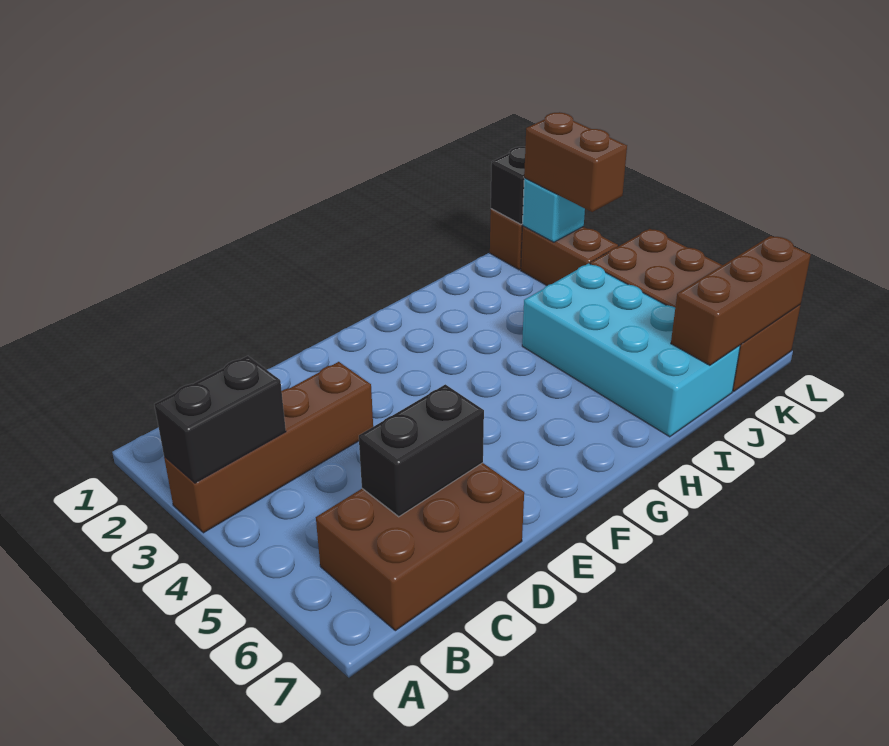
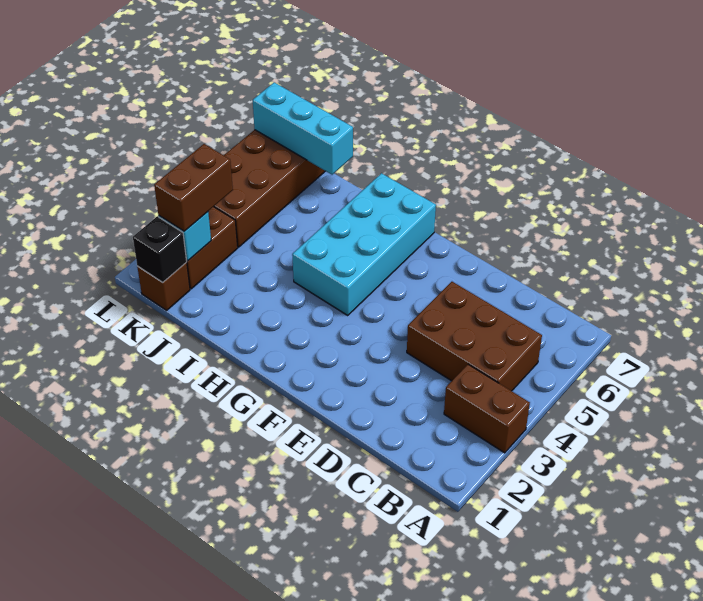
brown 1x4 brick [164,362,373,533] -> brown 1x2 brick [444,364,530,453]
black 1x2 brick [154,356,286,483] -> none
brown 2x3 brick [316,463,524,631] -> brown 2x3 brick moved to [407,282,542,391]
black 1x2 brick [359,384,484,517] -> none
cyan 2x4 brick [522,263,740,437] -> cyan 2x4 brick moved to [292,173,436,315]
brown 1x3 brick [671,236,811,365] -> cyan 1x3 brick [253,82,353,175]

